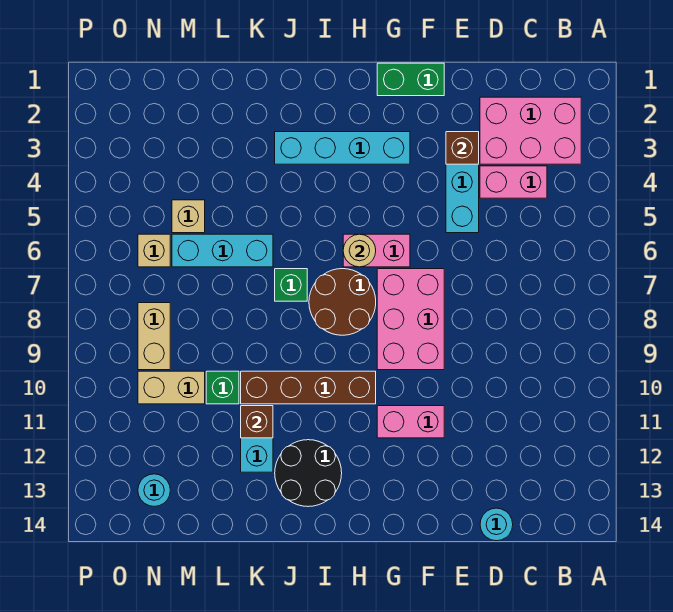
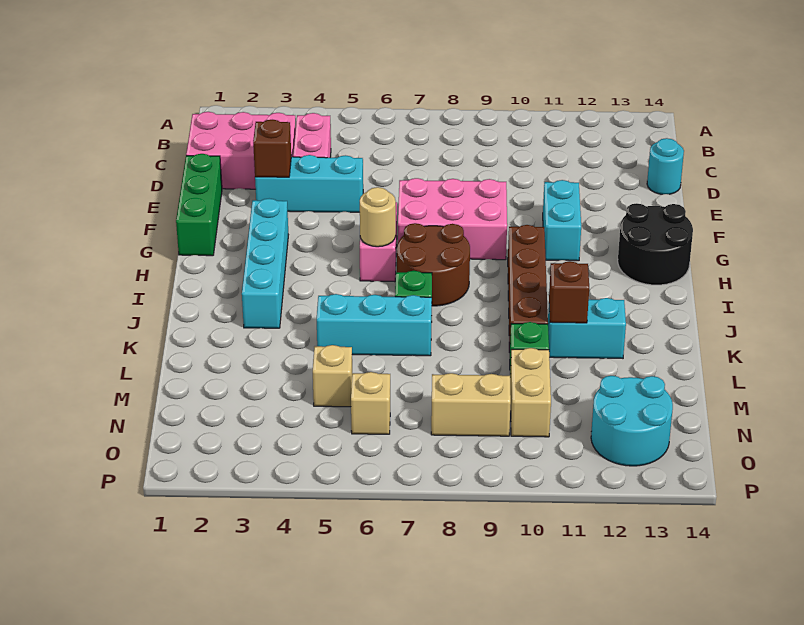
pink 2x3 brick [480,97,581,164] -> pink 2x3 brick turned to [186,112,296,189]
green 1x2 brick [377,63,444,96] -> green 1x3 brick [176,154,222,256]
pink 1x2 brick [377,406,444,438] -> cyan 1x2 brick [543,180,581,261]
black 2x2 round brick [275,440,342,507] -> black 2x2 round brick moved to [618,203,693,285]
cyan 1x3 brick [172,234,273,267] -> cyan 1x3 brick turned to [317,294,432,356]
cyan 1x1 round brick [138,474,170,506] -> cyan 2x2 round brick [591,376,673,466]

